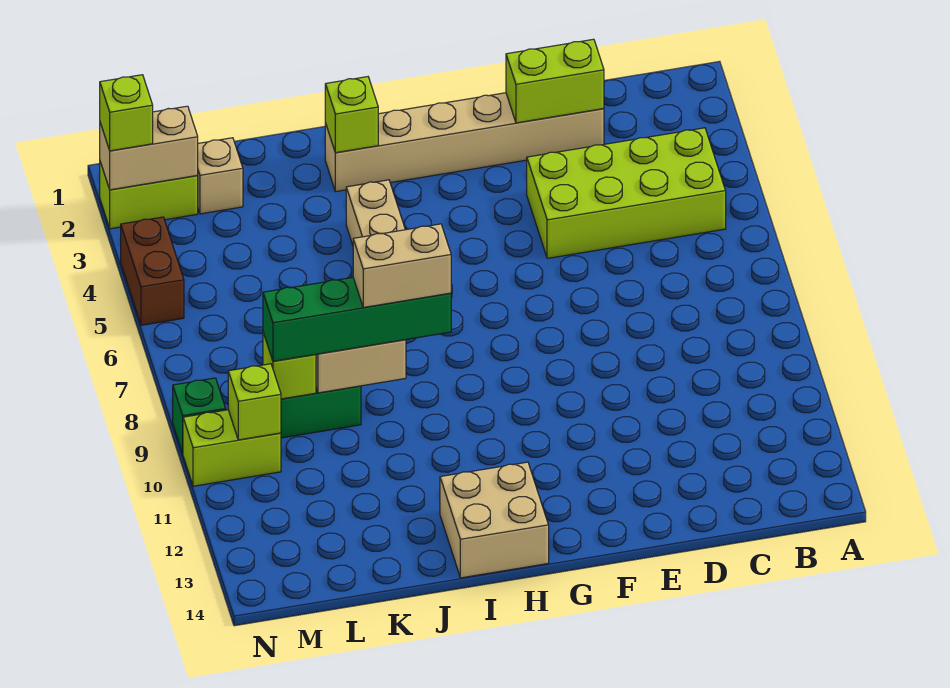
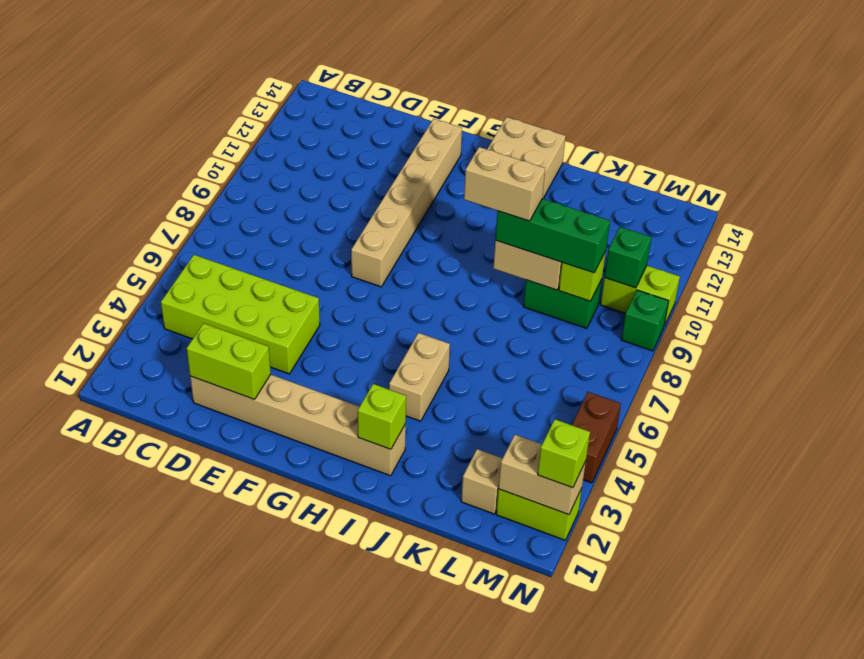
none -> tan 1x6 brick [351,119,462,287]
green 1x4 brick [263,277,451,361] -> green 1x3 brick [495,199,610,273]
lime 1x1 brick [228,364,281,440] -> green 1x1 brick [604,227,651,288]

